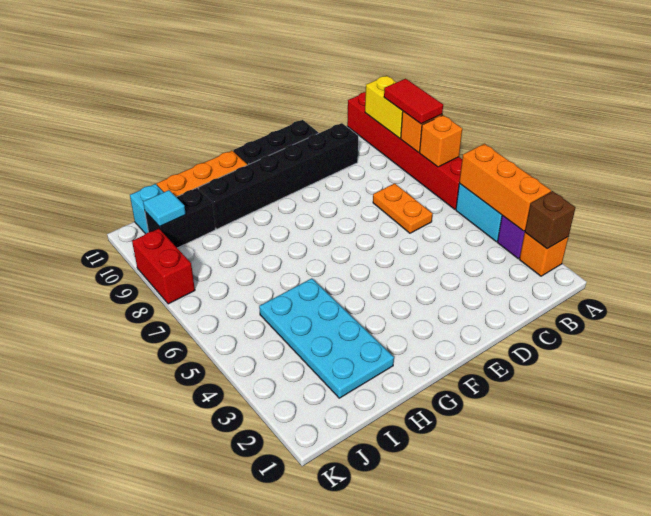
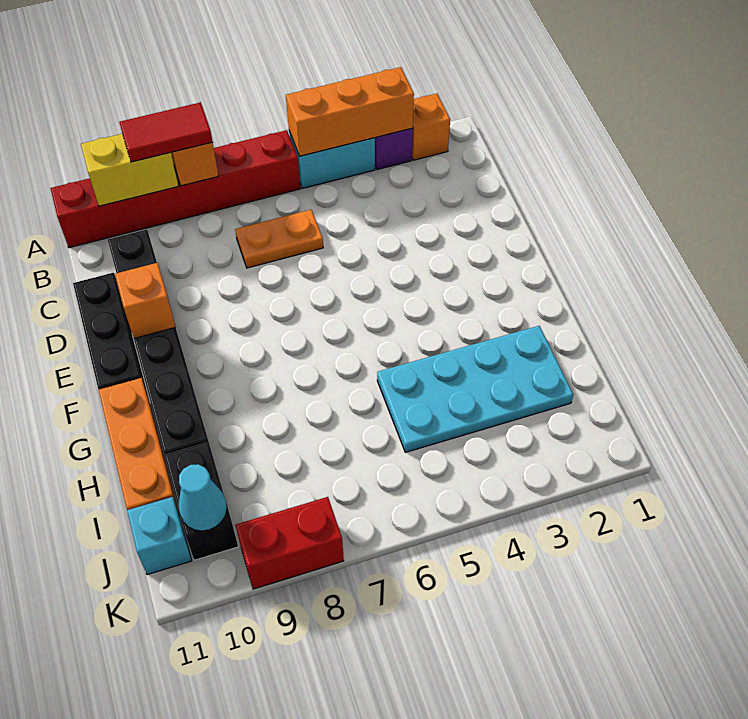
brown 1x1 brick [525,191,576,249] -> none
orange 1x1 brick [420,115,462,167] -> orange 1x1 brick moved to [115,263,175,338]
cyan 1x1 tile [143,190,186,227] -> cyan 1x1 cone [179,464,227,531]

